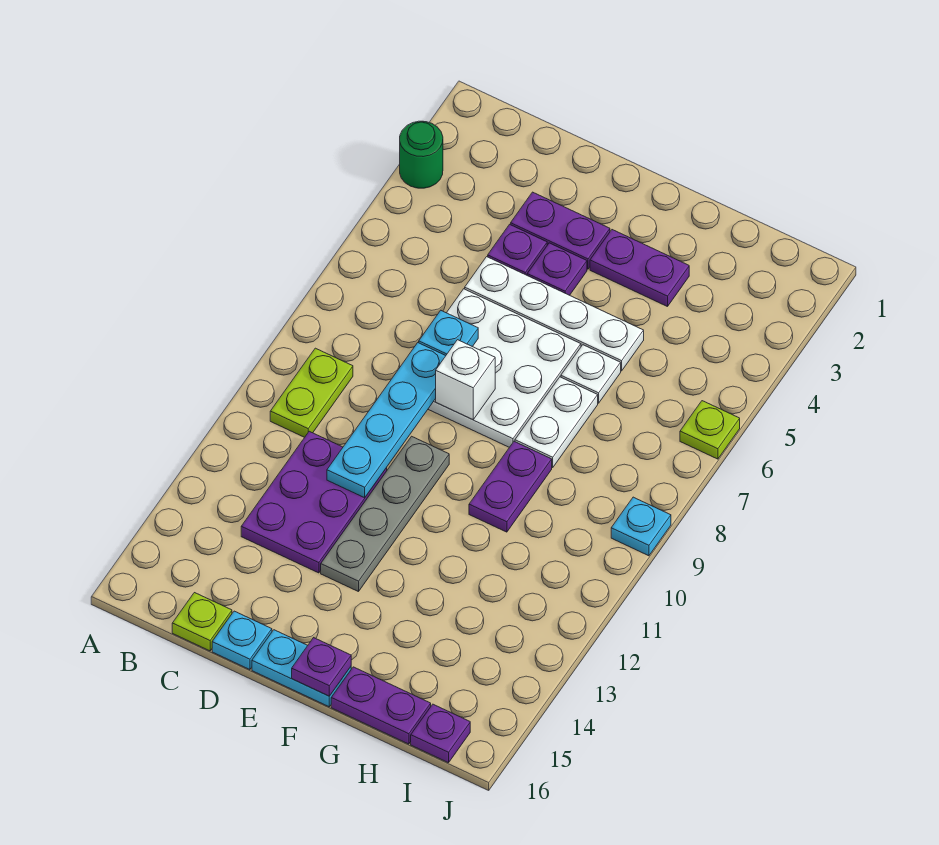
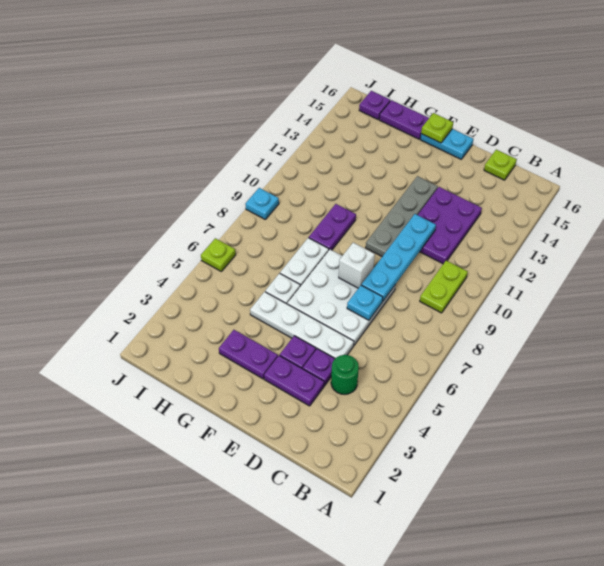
green 1x1 round brick [400,121,443,188] -> green 1x1 round brick moved to [331,355,359,394]
cyan 1x1 plate [212,611,272,670] -> none
purple 1x1 plate [292,638,351,696] -> lime 1x1 plate [421,113,453,143]

